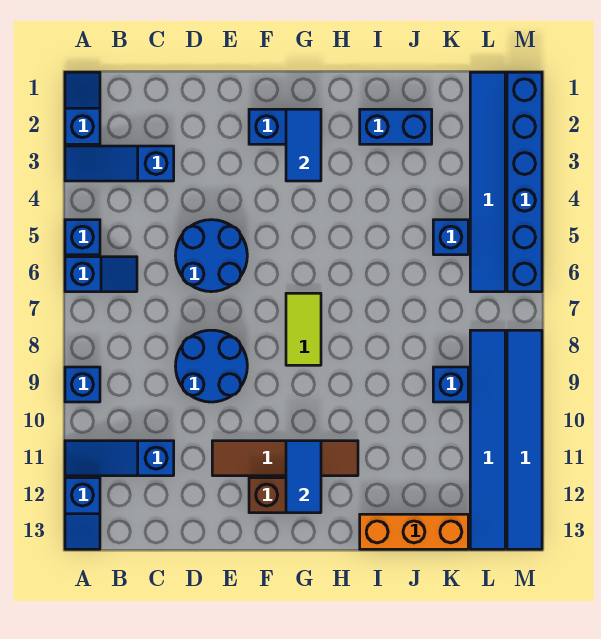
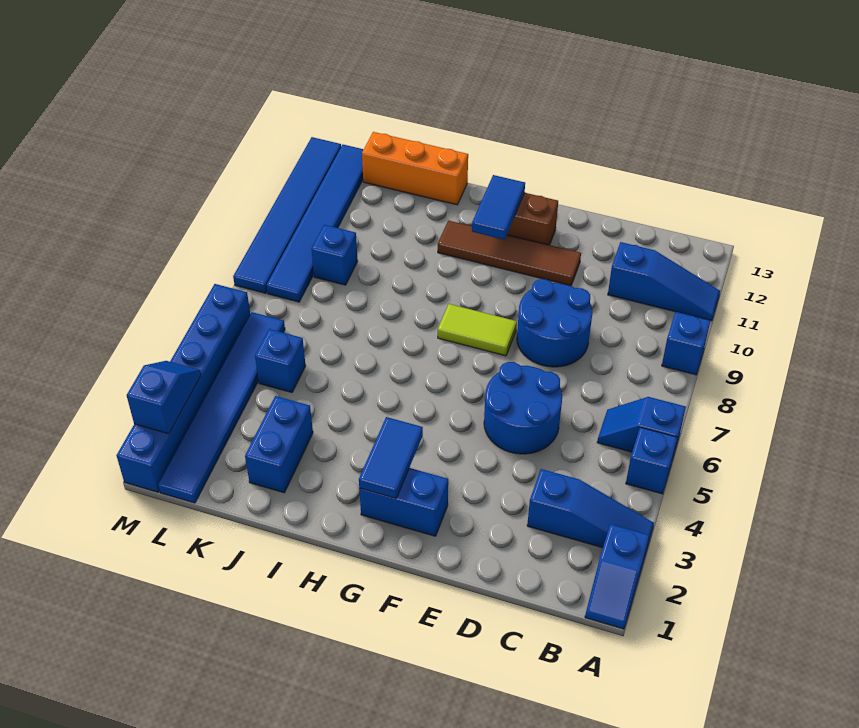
blue 1x2 slope [65,478,100,549] -> blue 1x2 slope moved to [127,361,201,434]
lime 1x2 tile [286,293,321,365] -> lime 1x2 tile turned to [438,304,517,356]
blue 1x2 brick [360,109,432,144] -> blue 1x2 brick turned to [245,396,313,493]

